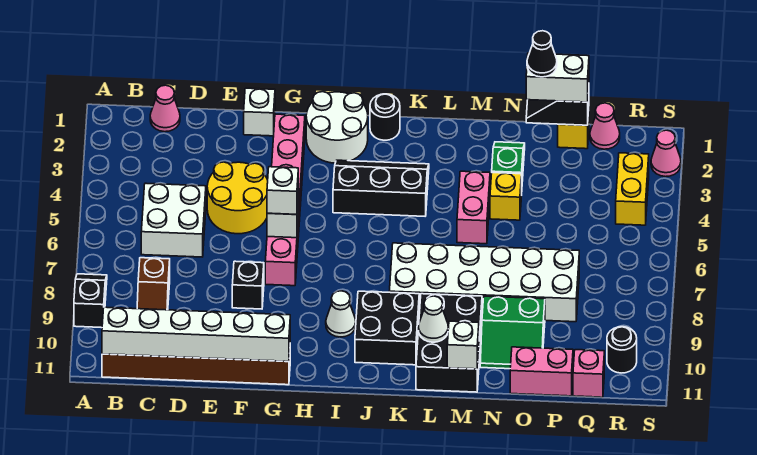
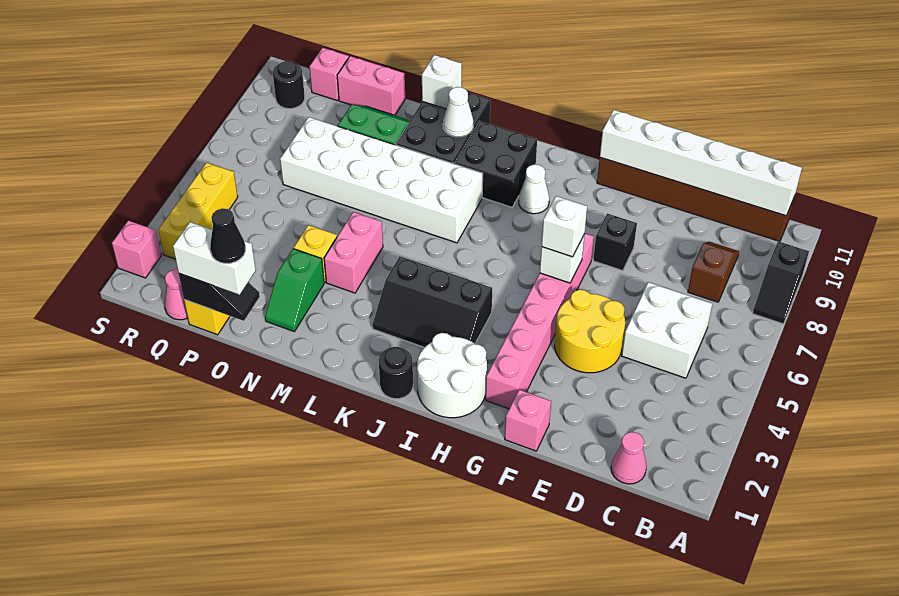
white 1x1 brick [244,88,275,136] -> pink 1x1 brick [505,390,551,451]
yellow 1x2 brick [616,153,649,225] -> yellow 1x3 brick [158,163,238,259]
pink 1x1 cone [651,130,681,177] -> pink 1x1 brick [112,221,161,278]

